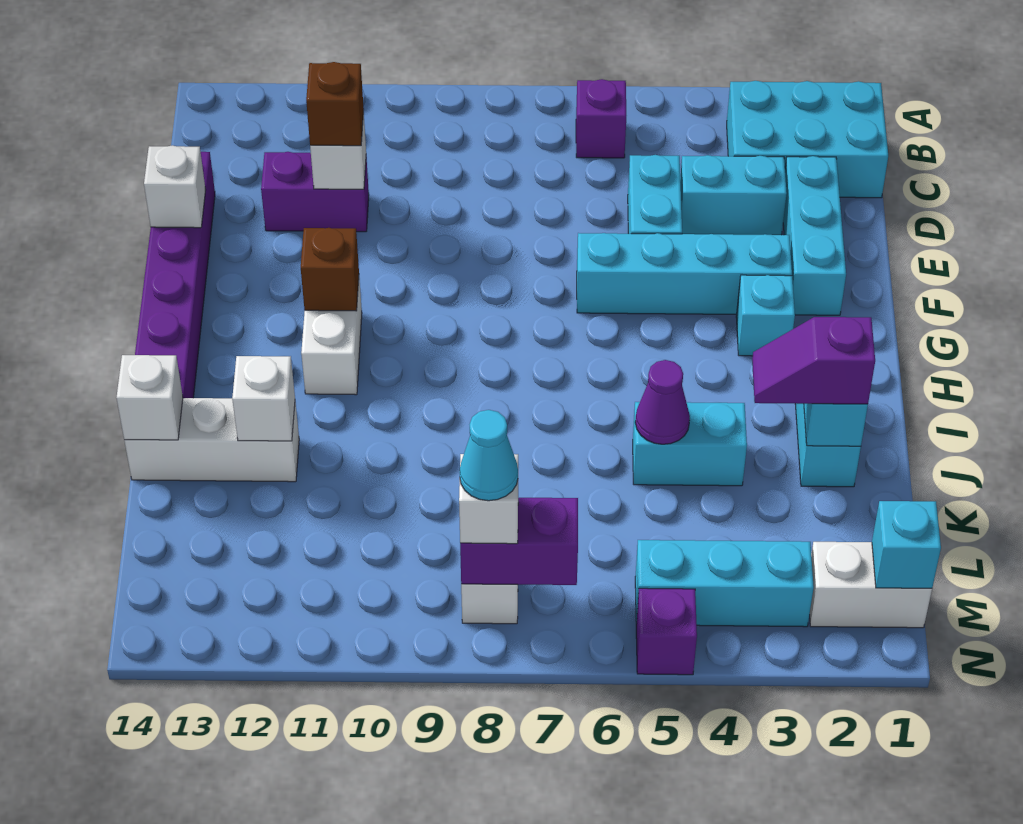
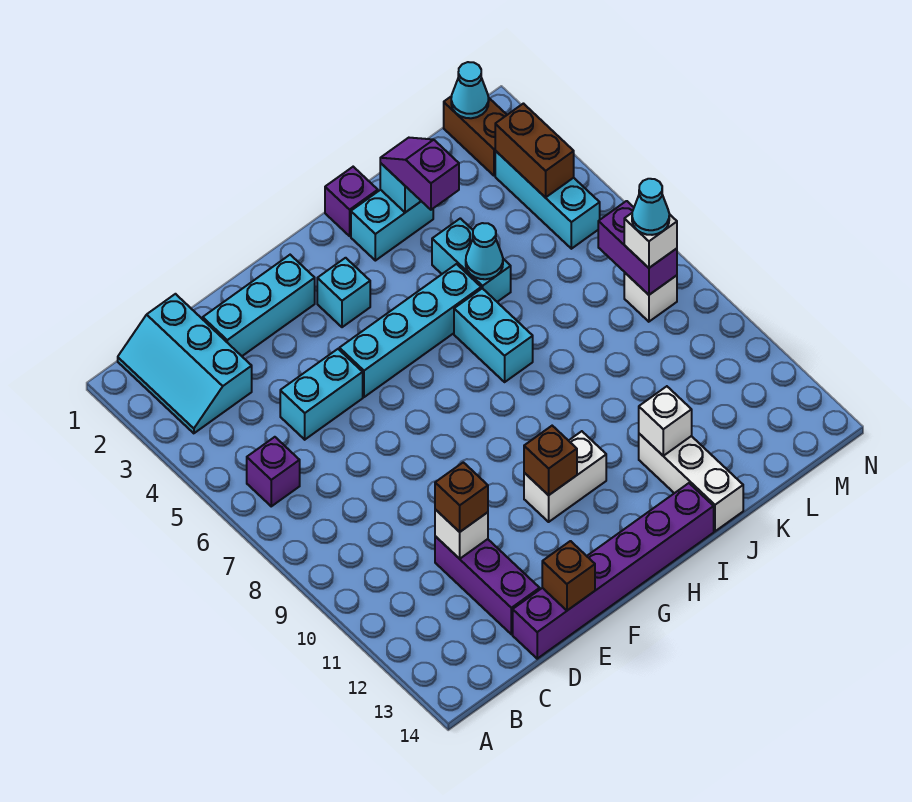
cyan 2x3 brick [727,81,888,198] -> cyan 2x3 slope [118,294,252,433]
cyan 1x2 brick [680,155,787,235] -> cyan 1x2 brick moved to [454,288,533,382]
purple 1x2 brick [261,152,369,232] -> purple 1x3 brick [435,536,540,634]
white 1x1 brick [144,145,206,228] -> brown 1x1 brick [542,541,595,610]
cyan 1x4 brick [577,233,792,314] -> cyan 1x4 brick turned to [339,264,481,397]
purple 1x2 slope [752,317,875,404] -> purple 1x2 slope turned to [380,138,459,210]
purple 1x1 cone [635,360,690,444] -> cyan 1x1 cone [466,223,503,279]
white 1x1 brick [116,355,183,440] -> none
white 1x2 brick [810,542,932,628] -> brown 1x2 brick [444,96,507,176]
cyan 1x1 brick [872,501,941,588] -> cyan 1x1 cone [451,62,489,118]
none -> brown 1x2 brick [495,104,574,198]
purple 1x1 brick [636,588,697,675] -> purple 1x1 brick moved to [325,167,378,236]

